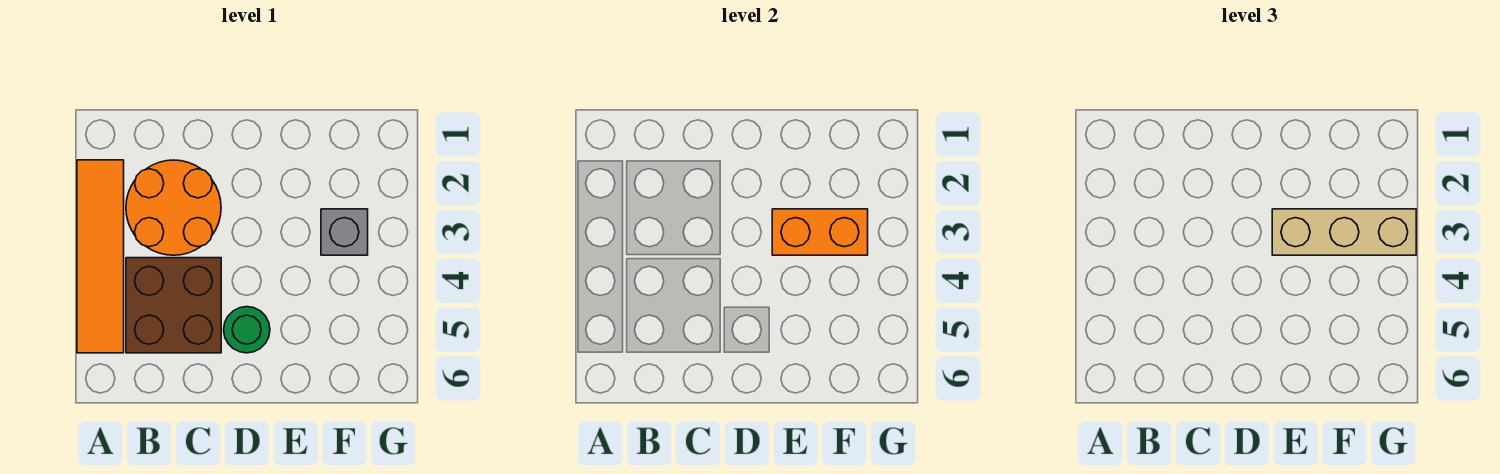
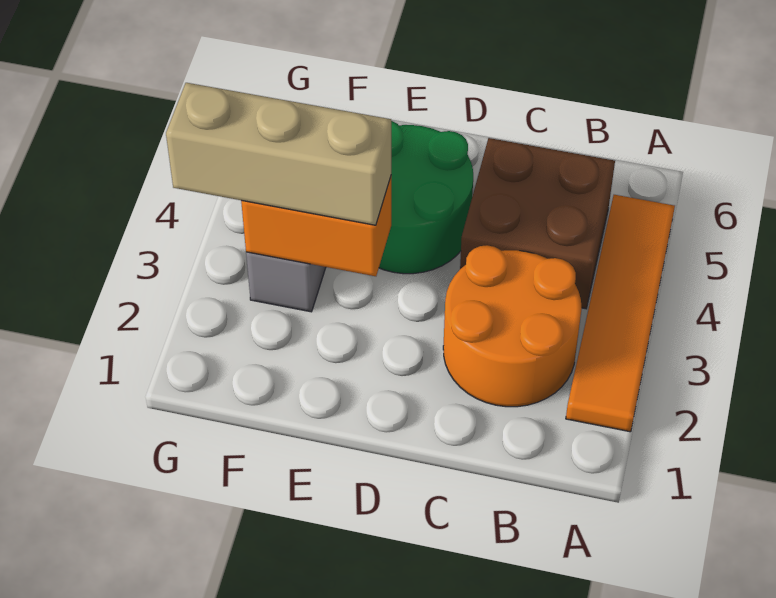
green 1x1 round brick [224,307,270,353] -> green 2x2 round brick [379,121,473,274]

